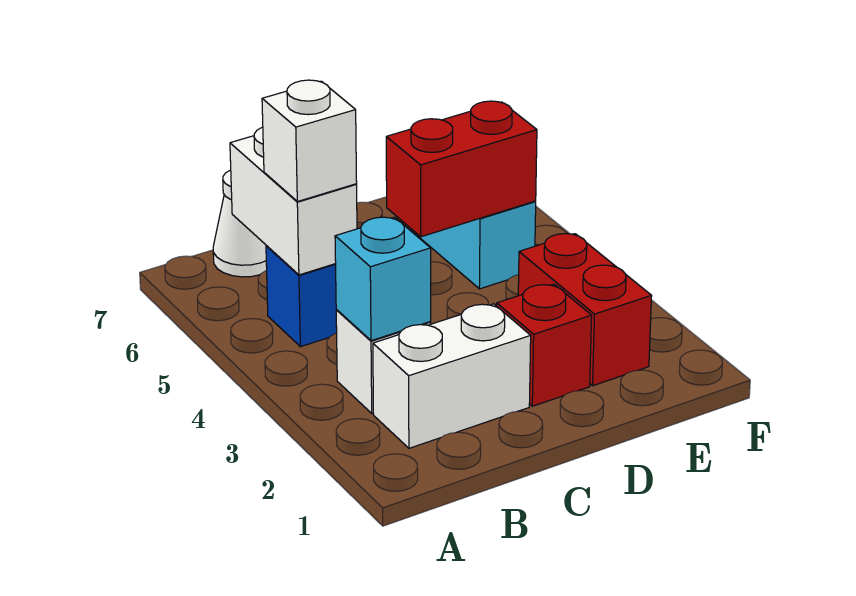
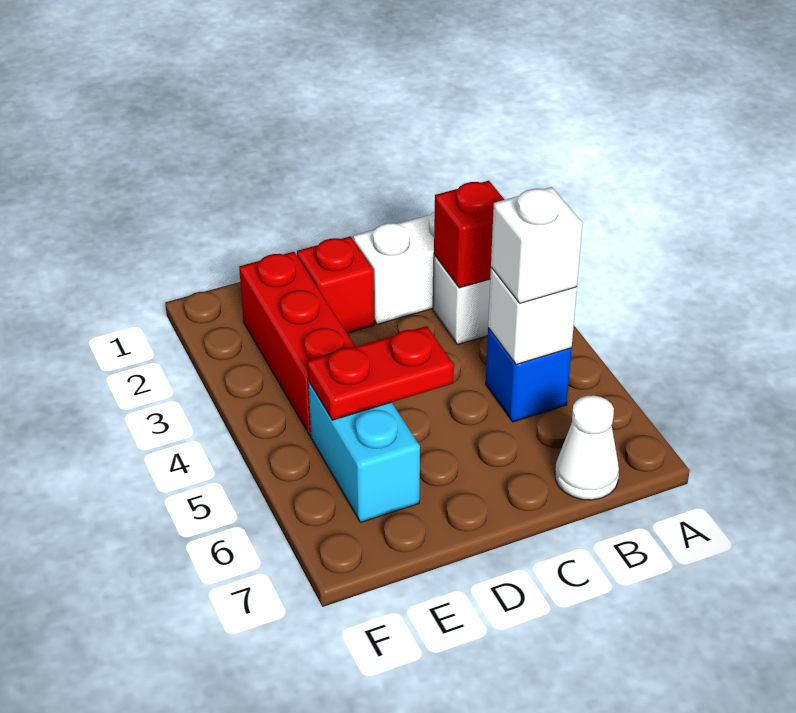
cyan 1x1 brick [335,217,431,341] -> red 1x1 brick [434,181,505,288]
white 1x2 brick [230,127,357,275] -> white 1x1 brick [488,267,577,364]
red 1x2 brick [386,101,537,237] -> red 1x2 plate [307,326,454,420]
red 1x2 brick [518,234,652,386] -> red 1x3 brick [239,252,356,435]

